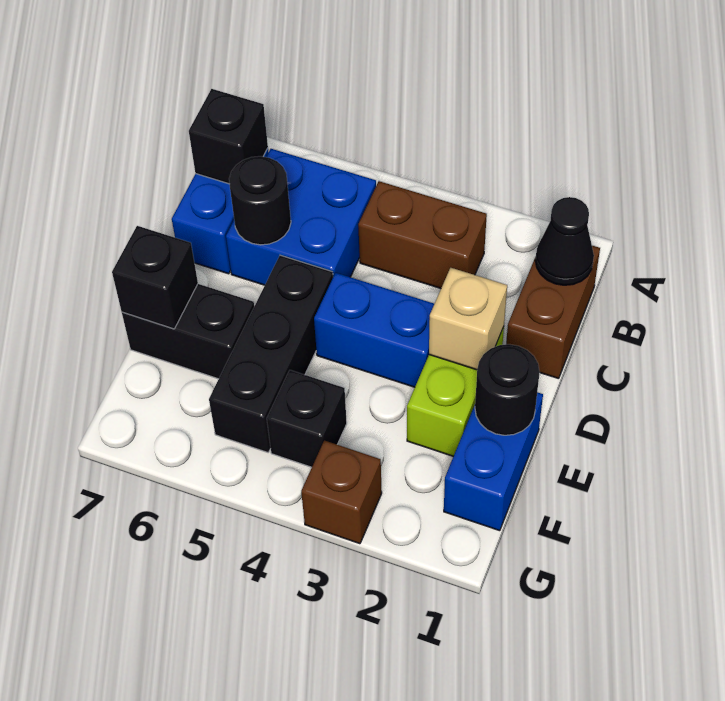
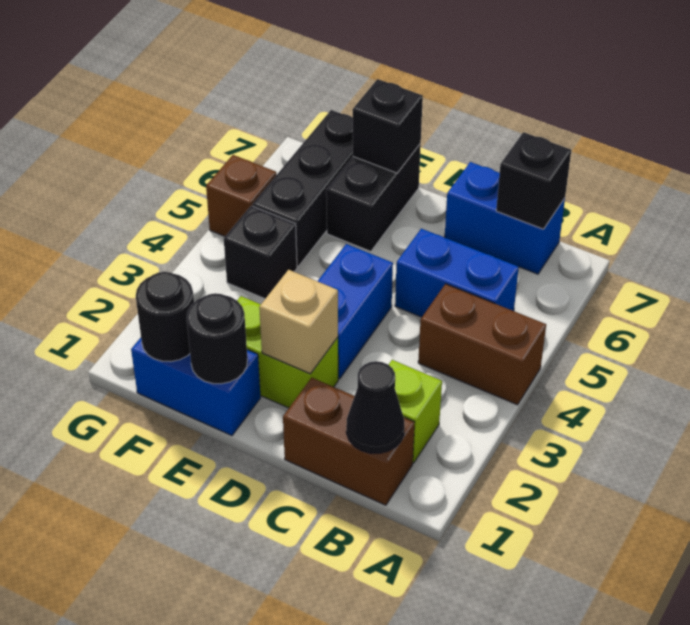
none -> lime 1x1 brick [389,360,442,463]
brown 1x2 brick [358,181,487,288] -> brown 1x2 brick turned to [418,284,546,405]
blue 2x2 brick [226,149,376,285] -> blue 1x2 brick [395,229,519,317]
black 1x1 round brick [229,156,291,245] -> black 1x1 round brick moved to [136,272,194,362]
black 1x3 brick [209,255,333,452] -> black 1x3 brick turned to [252,110,353,266]
brown 1x1 brick [301,440,382,544] -> brown 1x1 brick moved to [206,155,276,236]

